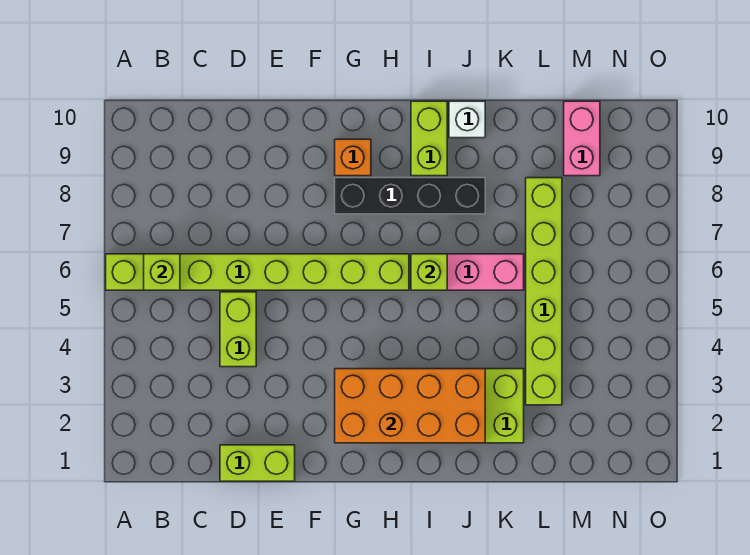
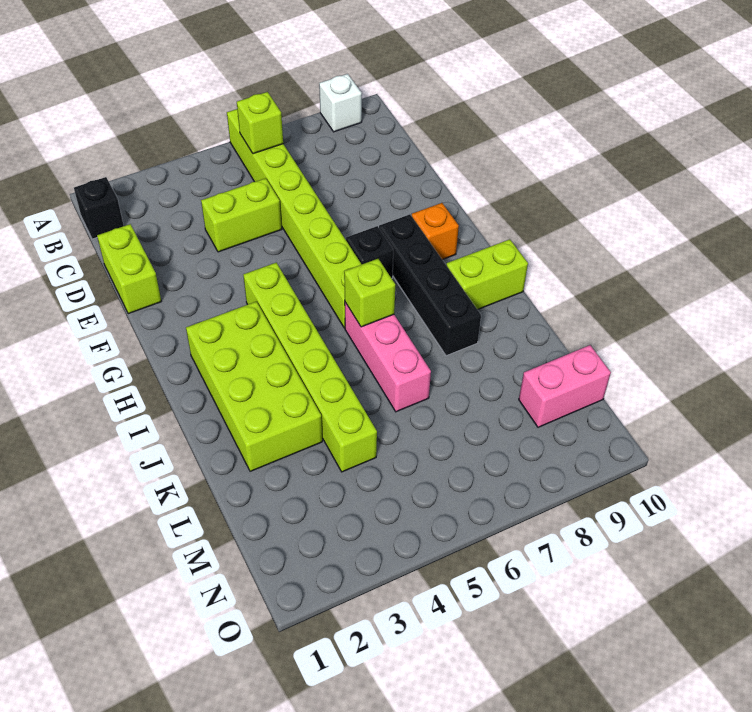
none -> black 1x1 brick [74,177,124,239]
orange 2x4 brick [335,369,485,443] -> none
none -> black 1x1 brick [346,226,393,278]
white 1x1 brick [449,101,485,138] -> white 1x1 brick moved to [319,74,362,132]
lime 1x6 brick [526,178,562,405] -> lime 1x6 brick turned to [243,263,377,472]

